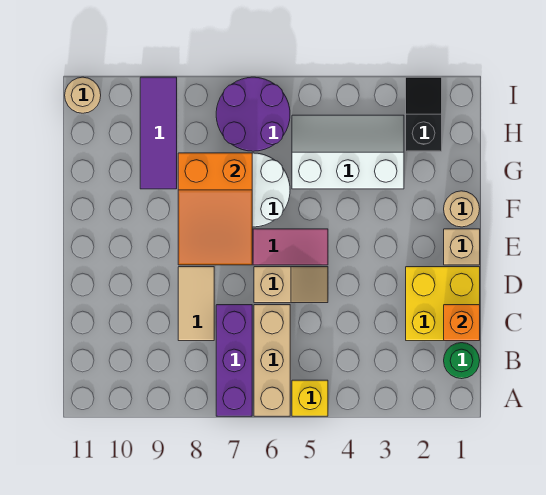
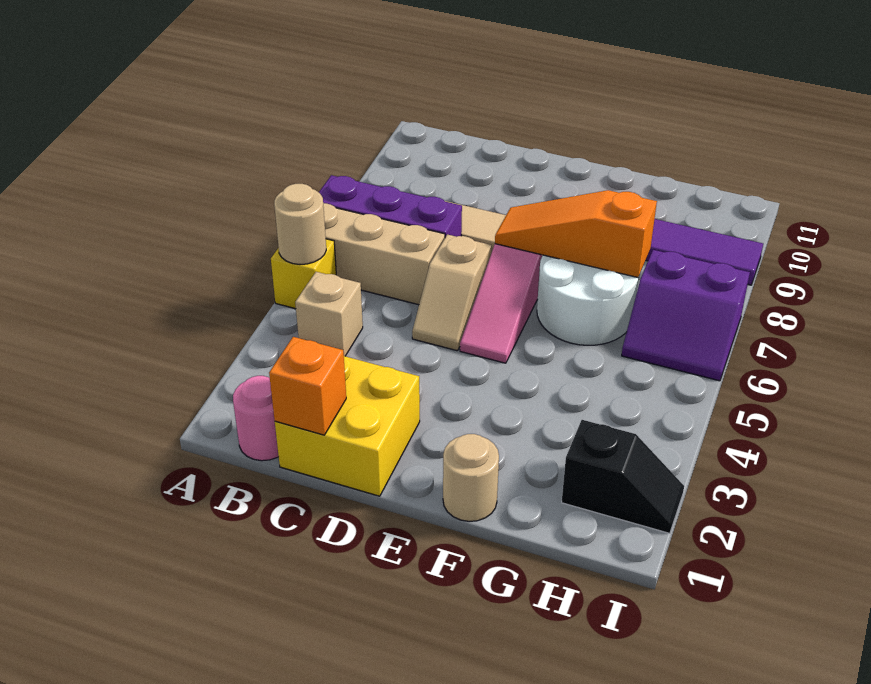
green 1x1 round brick [444,343,480,379] -> pink 1x1 round brick [233,376,279,461]
tan 1x1 brick [444,229,480,265] -> tan 1x1 brick moved to [295,272,363,356]
orange 2x3 slope [178,153,252,265] -> orange 1x3 slope [495,190,657,277]
white 2x3 slope [292,115,404,189] -> none
purple 2x2 round brick [216,77,290,151] -> purple 2x2 slope [622,250,750,381]
tan 1x1 round brick [65,77,101,113] -> tan 1x1 round brick moved to [274,184,326,264]

